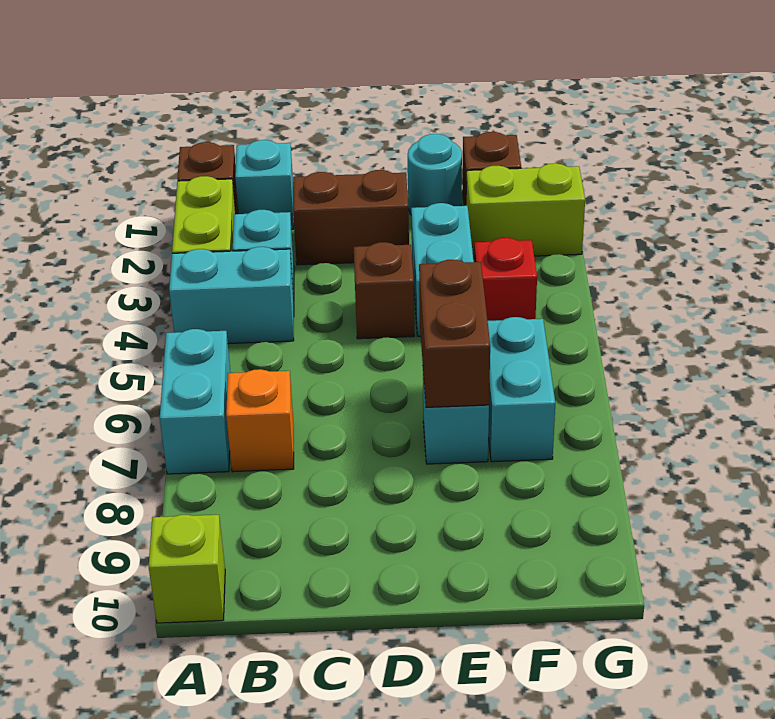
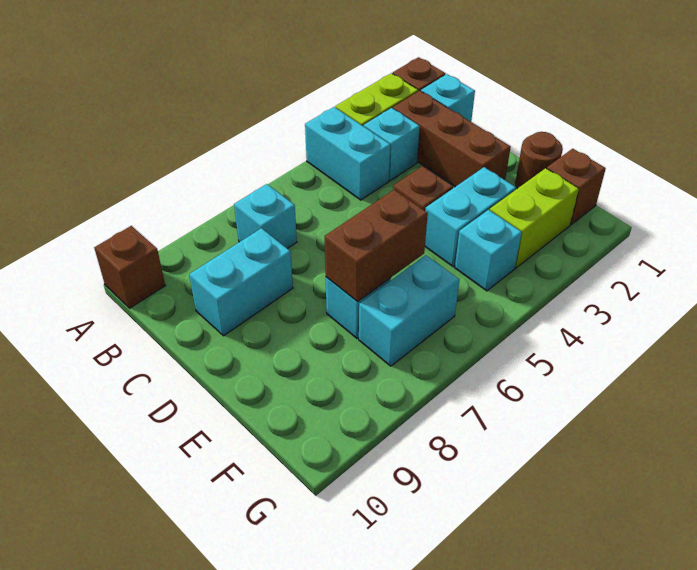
cyan 1x2 brick [160,329,231,474] -> cyan 1x2 brick moved to [189,228,293,336]
lime 1x1 brick [149,515,225,623] -> brown 1x1 brick [94,226,165,308]
orange 1x1 brick [226,369,294,472] -> cyan 1x1 brick [234,184,297,249]
brown 1x2 brick [293,170,409,265] -> brown 1x3 brick [393,91,511,187]
cyan 1x1 round brick [408,134,462,214] -> brown 1x1 round brick [515,132,563,189]
lime 1x2 brick [466,163,585,258] -> lime 1x2 brick turned to [490,168,579,268]
red 1x1 brick [474,238,537,321] -> cyan 1x1 brick [455,210,522,291]

